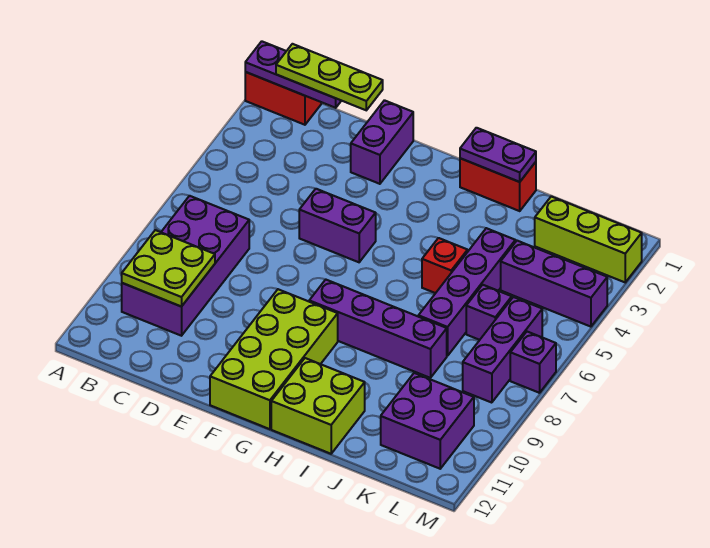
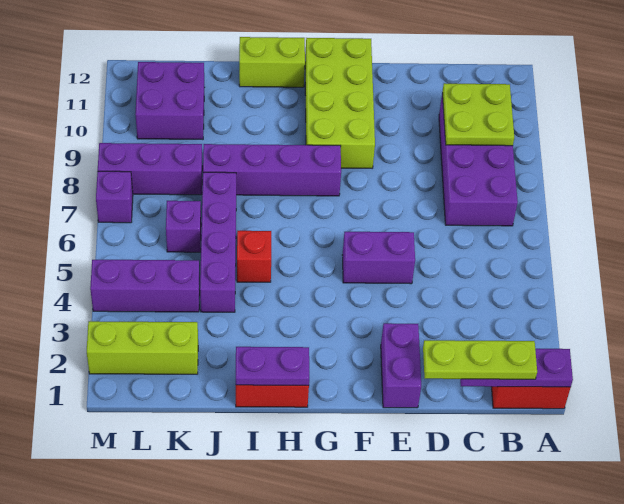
lime 2x2 brick [271,358,365,454] -> lime 1x2 brick [239,37,305,87]
purple 1x3 brick [463,297,542,403] -> purple 1x3 brick turned to [98,143,203,195]

